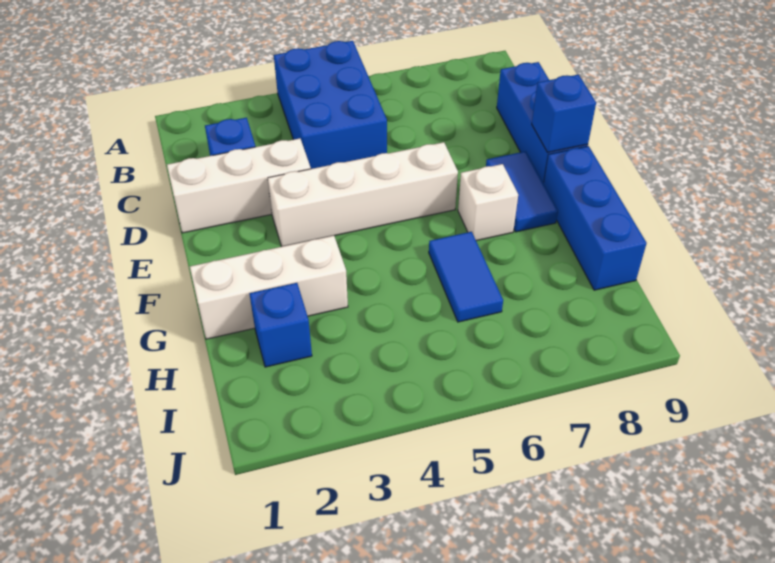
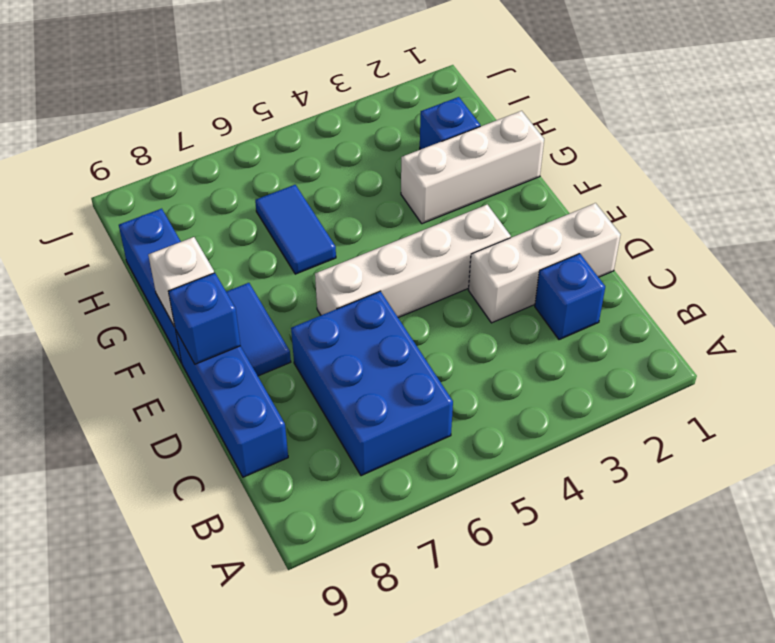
blue 2x3 brick [274,41,387,169] -> blue 2x3 brick moved to [291,291,453,476]
white 1x1 brick [458,164,518,241] -> white 1x1 brick moved to [148,237,214,327]

